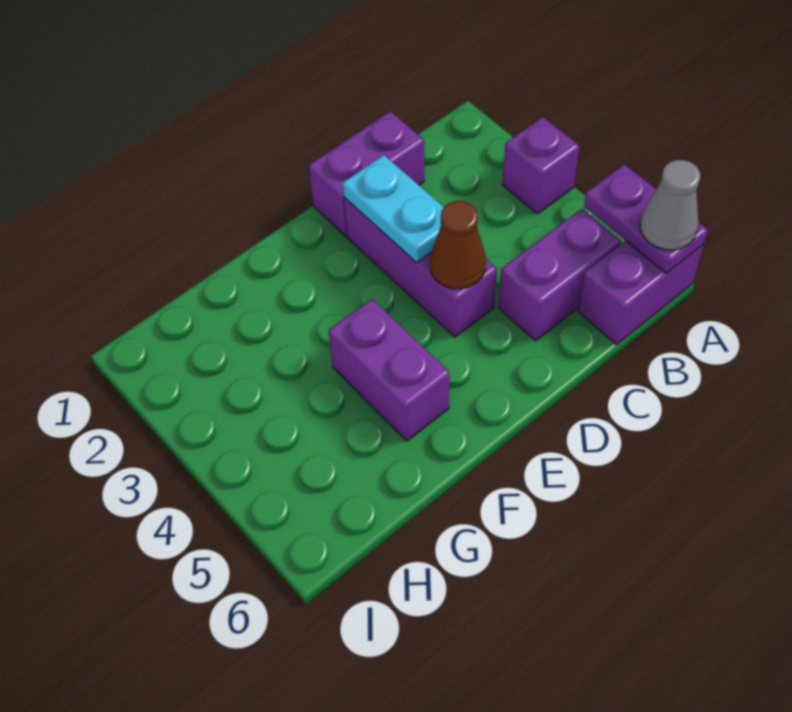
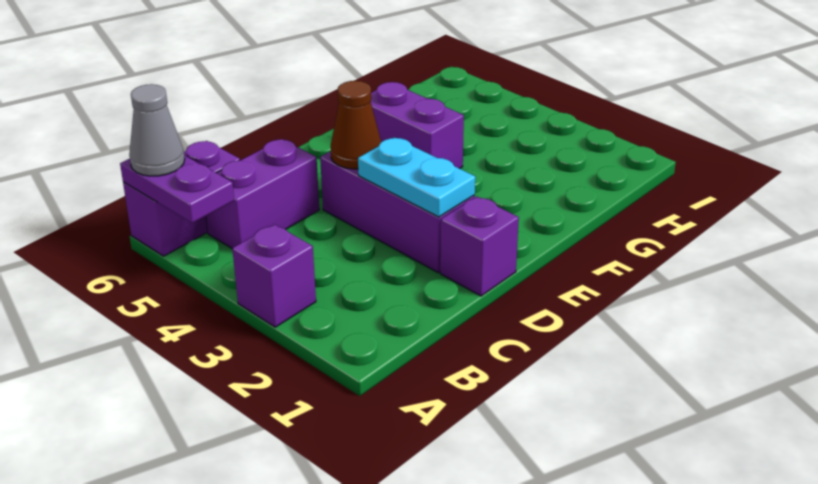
purple 1x2 brick [309,111,424,236] -> purple 1x1 brick [440,197,519,296]

